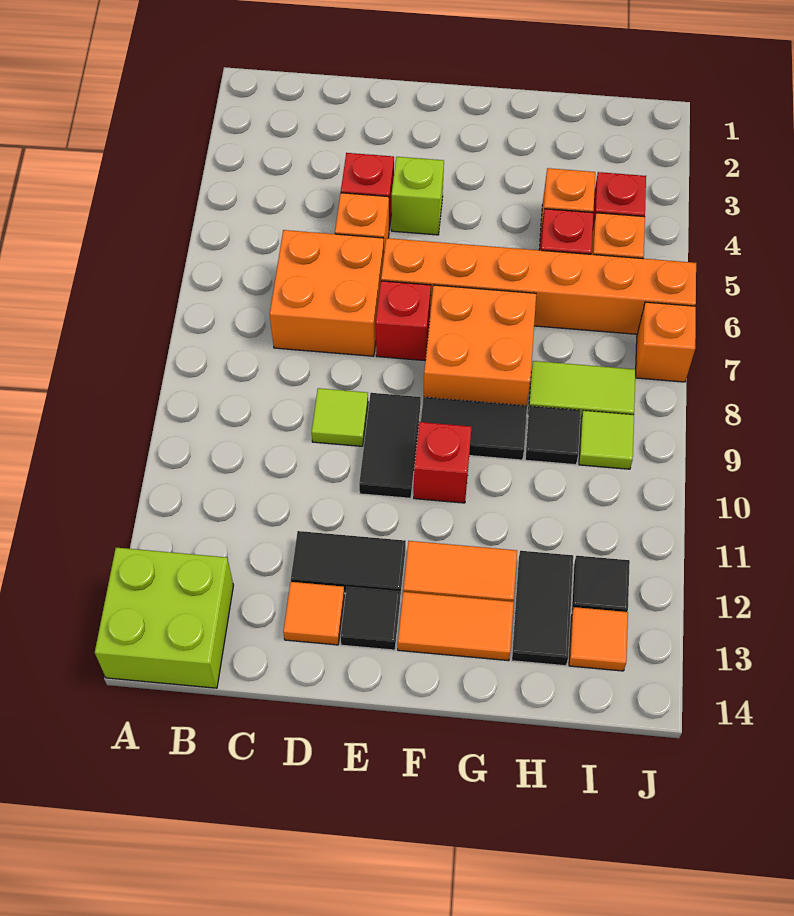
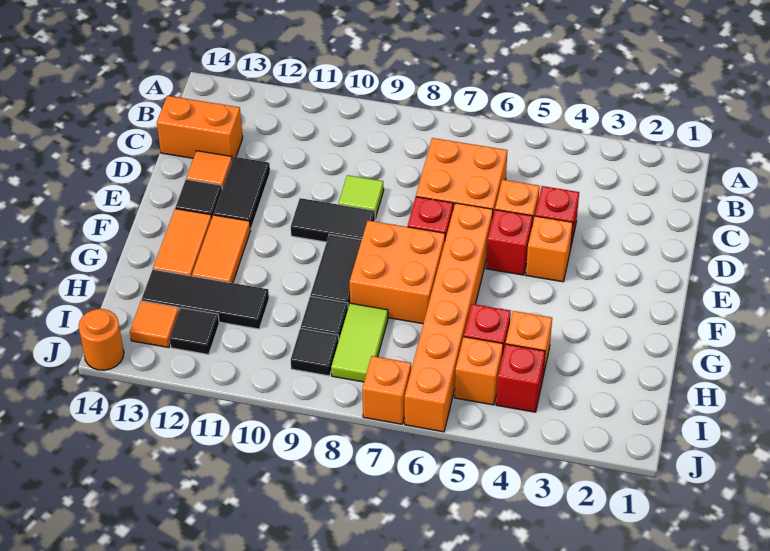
lime 2x2 brick [95,548,233,688] -> none
none -> orange 1x2 brick [157,96,243,160]
lime 1x1 brick [392,157,444,235] -> orange 1x1 brick [526,216,573,282]
red 1x1 brick [414,422,472,503] -> red 1x1 brick moved to [486,210,533,275]
black 1x2 tile [512,551,573,666] -> black 1x3 tile [142,270,269,329]
lime 1x1 tile [579,411,634,469] -> black 1x1 tile [291,328,339,376]
none -> orange 1x1 round brick [79,309,124,370]

